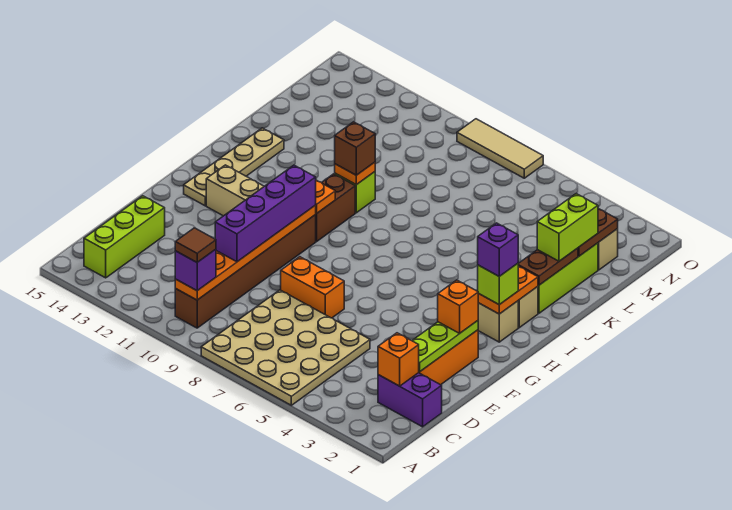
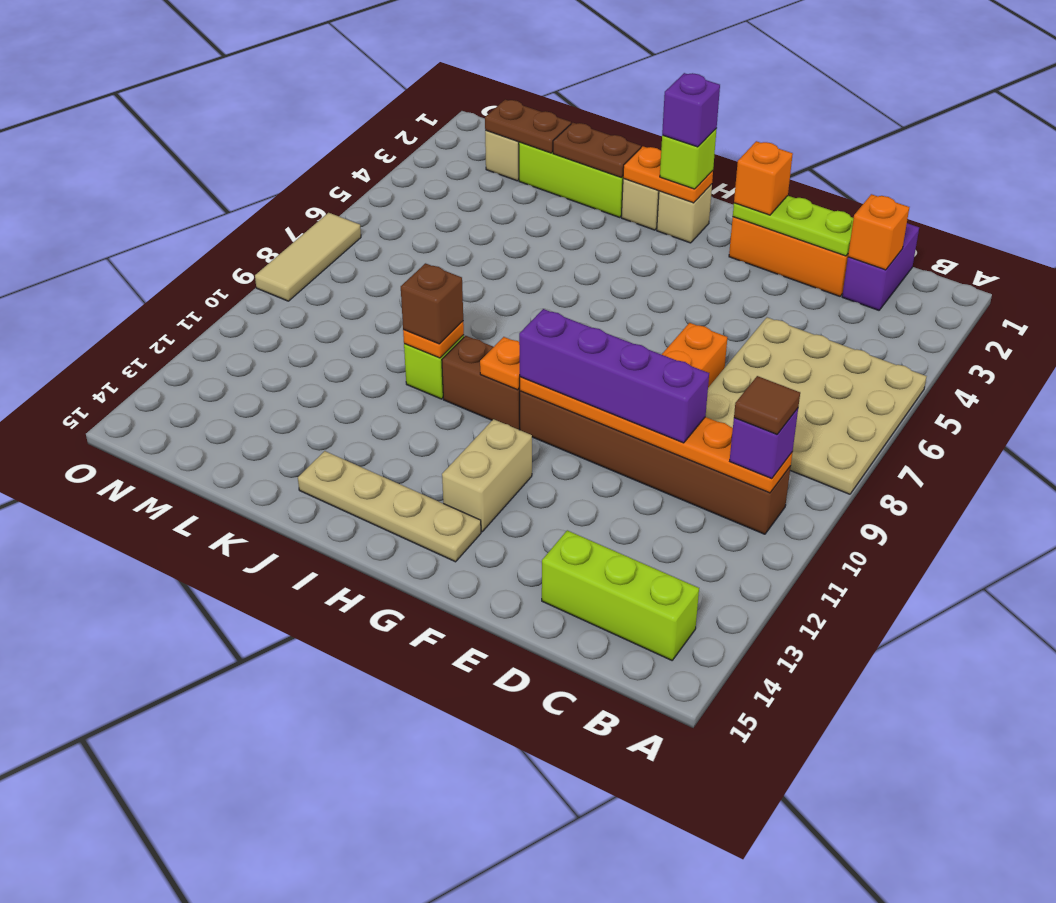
lime 1x2 brick [537,194,598,261] -> none

